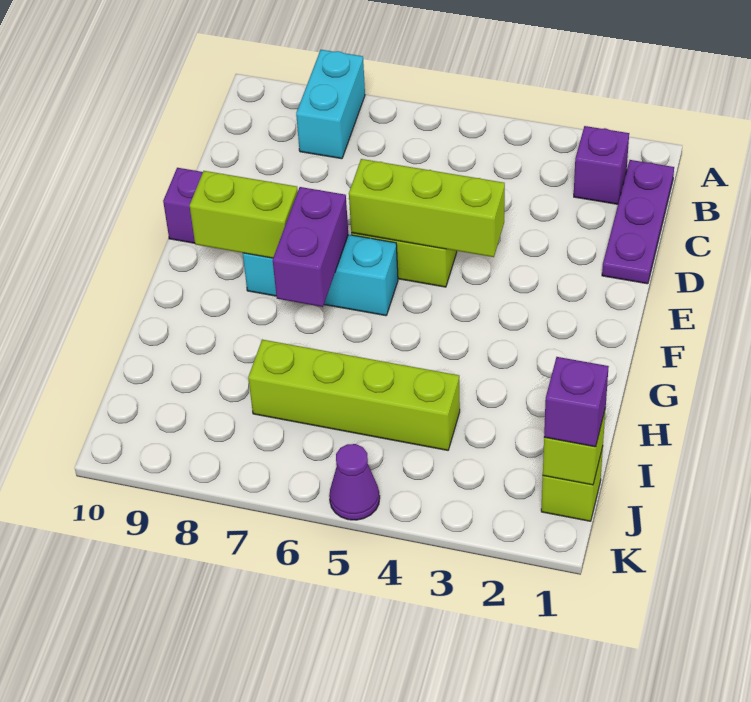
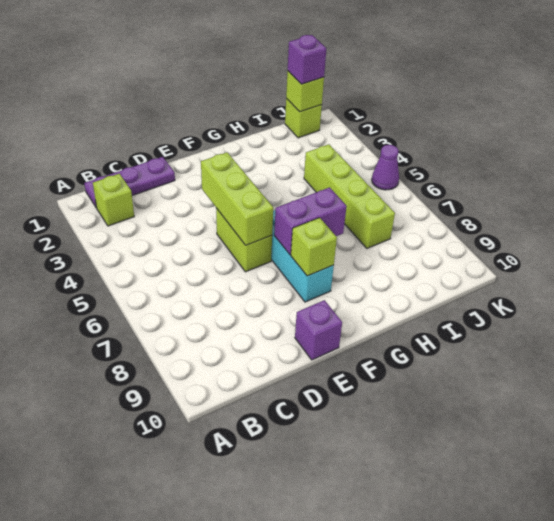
cyan 1x2 brick [296,50,365,159] -> none
purple 1x1 brick [574,126,629,204] -> lime 1x1 brick [93,174,134,226]
lime 1x2 brick [190,171,298,258] -> lime 1x1 brick [291,218,337,276]

